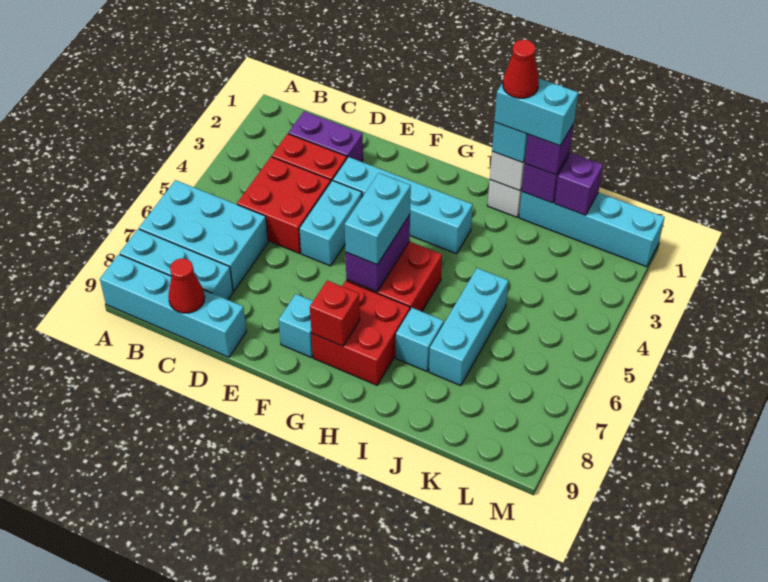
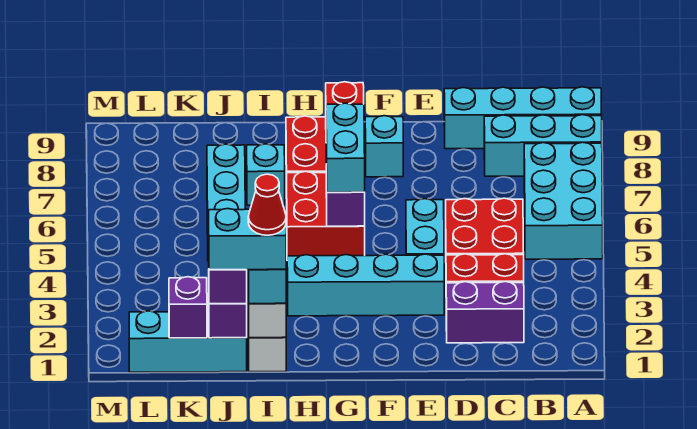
cyan 2x3 brick [139,180,268,291] -> cyan 2x3 brick turned to [524,142,603,259]
red 1x1 cone [168,258,205,313] -> none
cyan 1x4 brick [519,192,665,267] -> cyan 1x3 brick [129,311,247,372]

